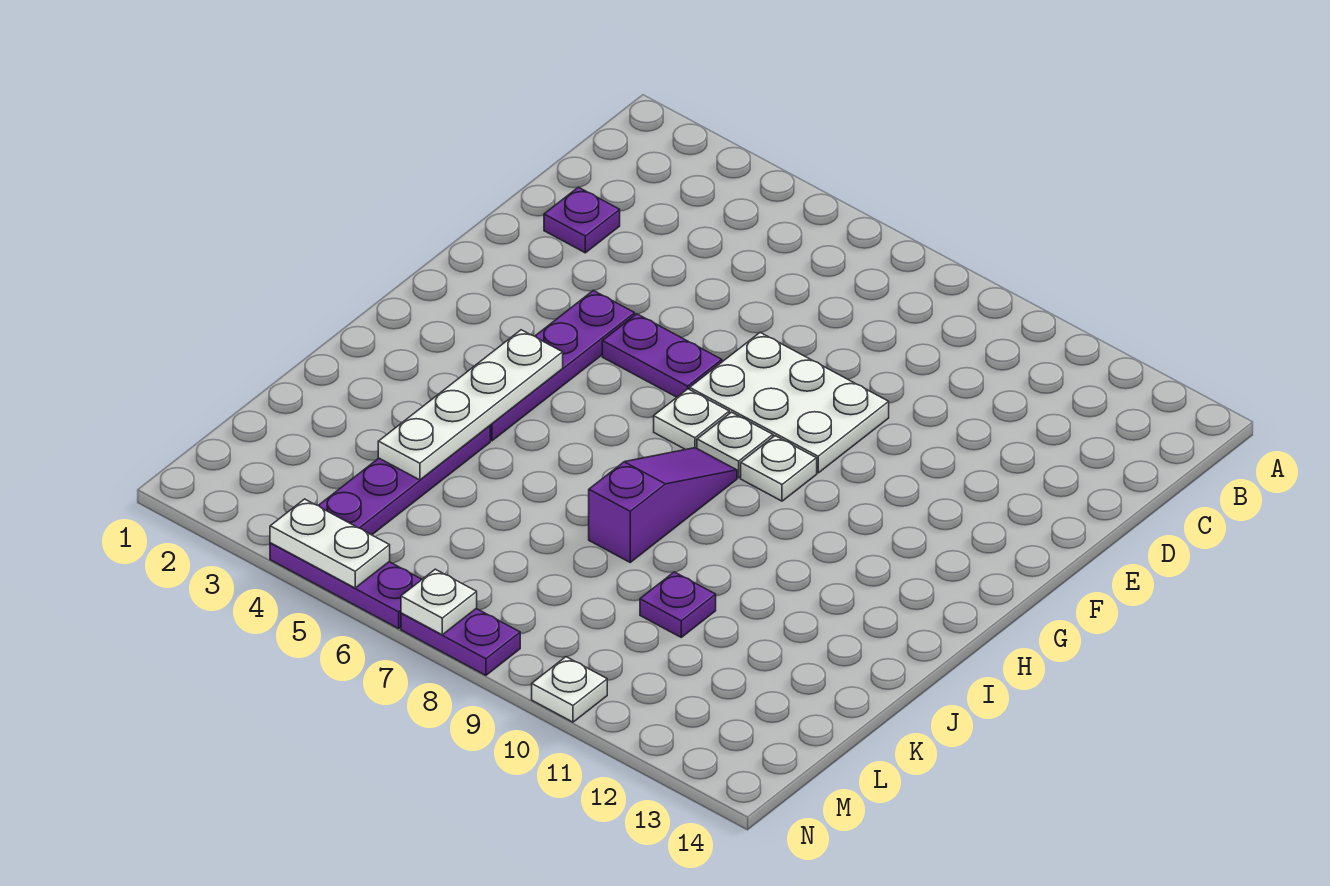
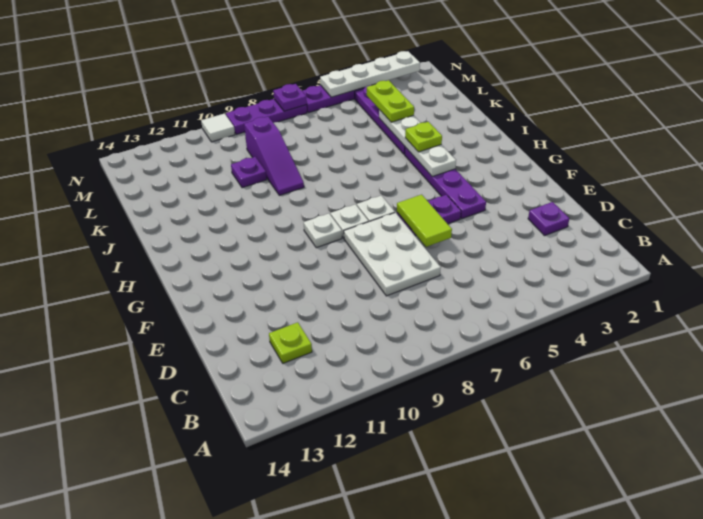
none -> lime 1x1 plate [269,322,312,363]
none -> lime 1x2 tile [397,195,452,247]
white 2x3 plate [690,333,889,473] -> white 2x3 plate turned to [344,213,441,296]
purple 1x3 slope [589,448,737,562] -> purple 1x3 slope moved to [244,117,304,195]
none -> lime 1x1 plate [405,122,442,152]
none -> lime 1x2 plate [367,80,414,122]
white 1x2 plate [270,499,390,588] -> white 1x4 plate [320,51,420,97]
purple 1x2 plate [401,609,520,675] -> purple 1x3 plate [226,99,307,134]
white 1x1 plate [401,569,477,635] -> purple 1x1 plate [273,84,307,111]
white 1x1 plate [532,657,607,722] -> white 1x1 tile [201,114,235,142]

